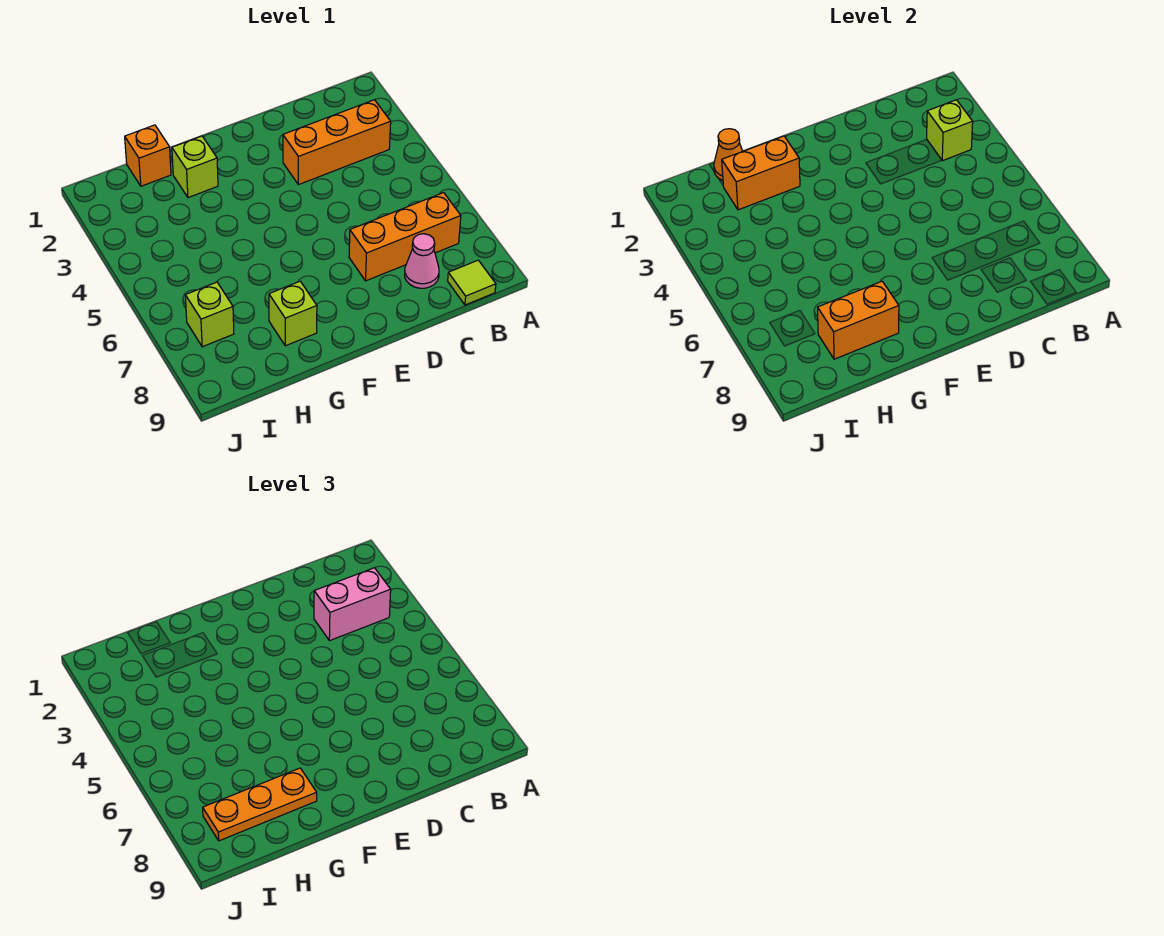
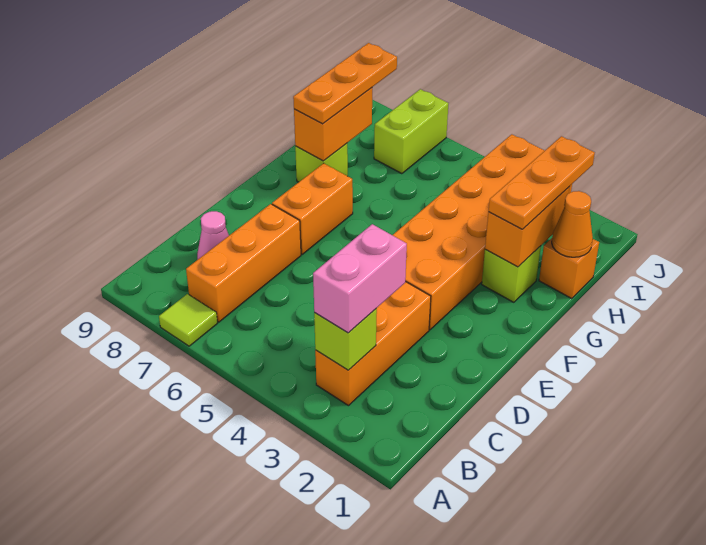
lime 1x1 tile [448,260,496,305] -> lime 1x1 tile moved to [159,294,217,346]
none -> orange 2x6 brick [393,134,572,330]
none -> orange 1x2 brick [272,163,353,254]
none -> orange 1x3 plate [488,136,595,229]
lime 1x1 brick [185,282,234,347] -> lime 1x2 brick [374,89,448,174]

